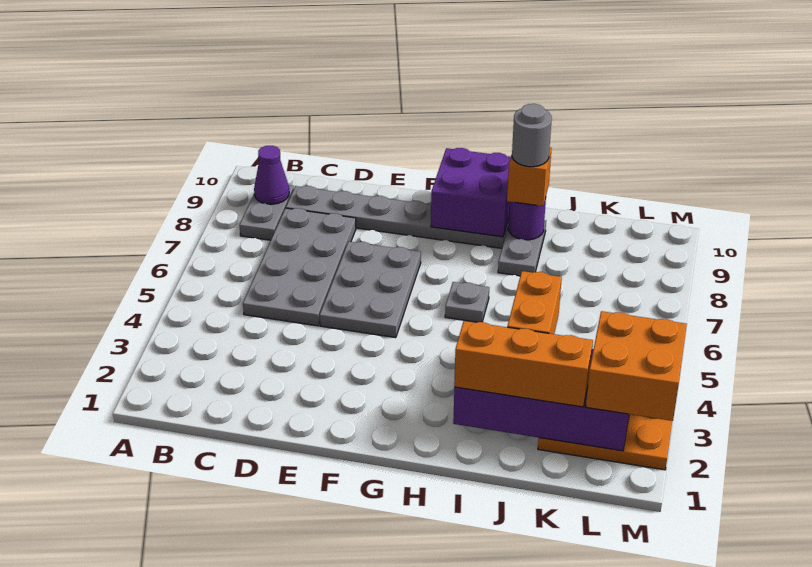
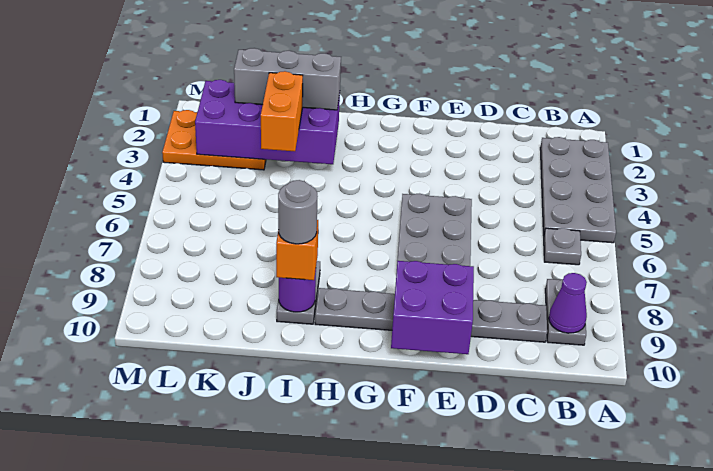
grey 2x4 plate [243,208,356,326] -> grey 2x4 plate moved to [540,137,616,243]
purple 2x2 brick [431,148,511,237] -> purple 2x2 brick moved to [391,261,474,354]
grey 1x1 plate [445,282,489,322] -> grey 1x1 plate moved to [544,228,581,265]
orange 1x3 brick [454,321,593,407] -> grey 1x3 brick [234,48,341,110]
orange 2x2 brick [586,311,687,421] -> none

